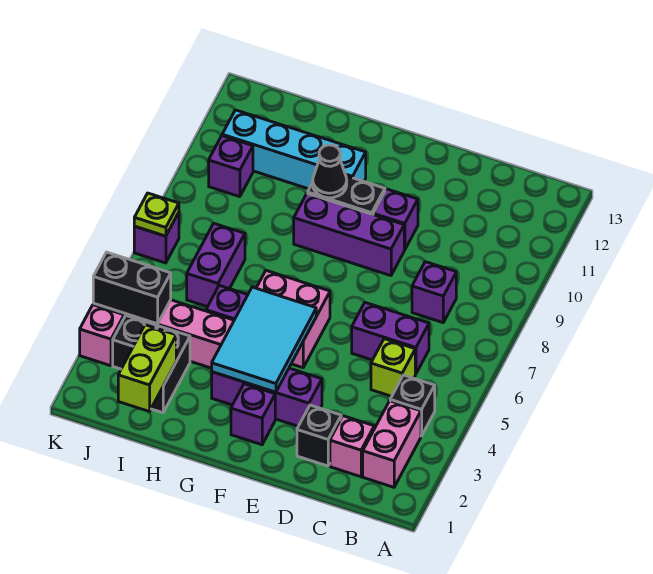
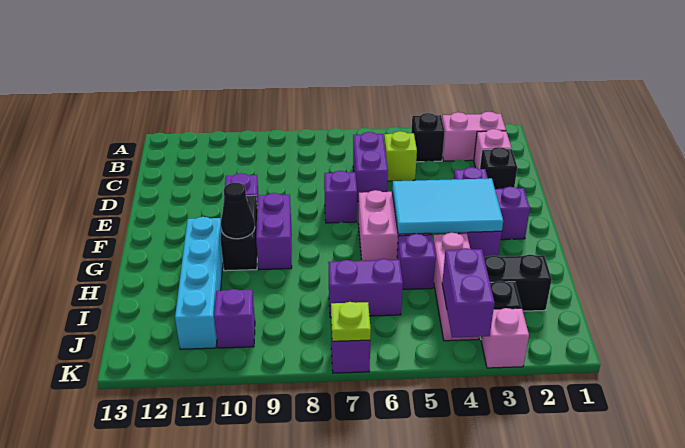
purple 1x1 brick [412,262,456,323] -> purple 1x1 brick moved to [324,171,357,223]
purple 1x3 brick [294,193,404,276] -> purple 1x2 brick [256,193,292,270]
lime 1x2 brick [118,325,176,412] -> none
black 1x2 brick [93,252,171,324] -> purple 1x2 brick [442,248,494,338]

